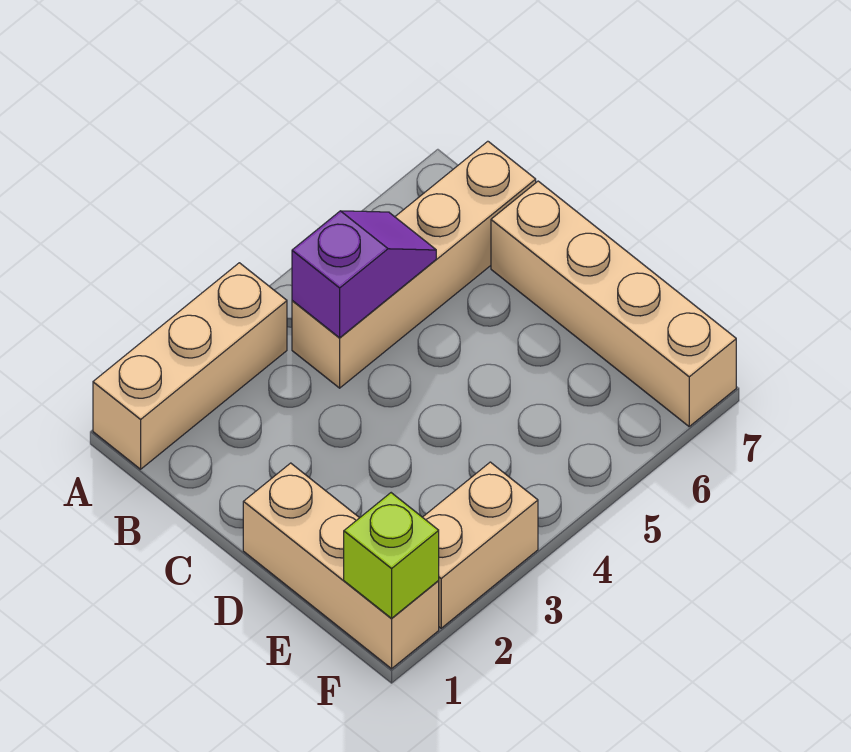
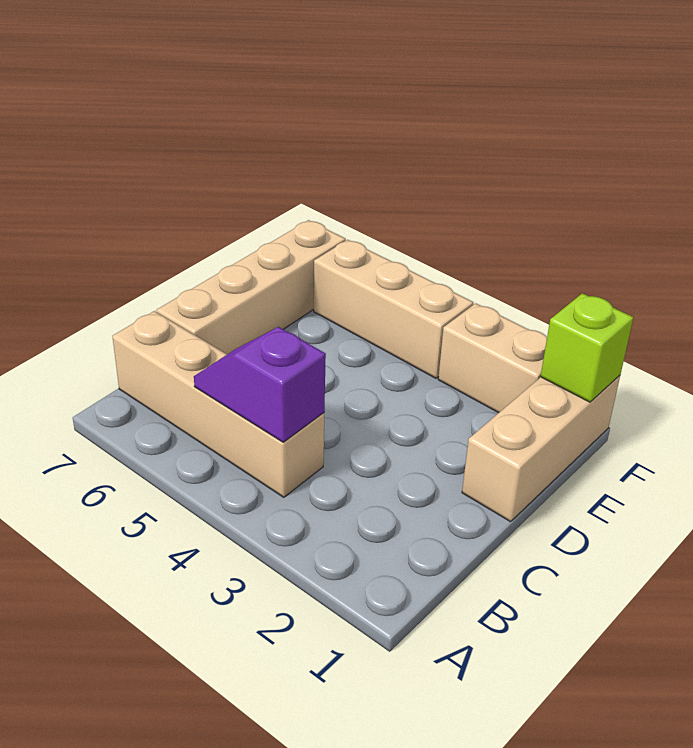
tan 1x3 brick [93,263,287,469] -> tan 1x3 brick moved to [314,240,473,378]

